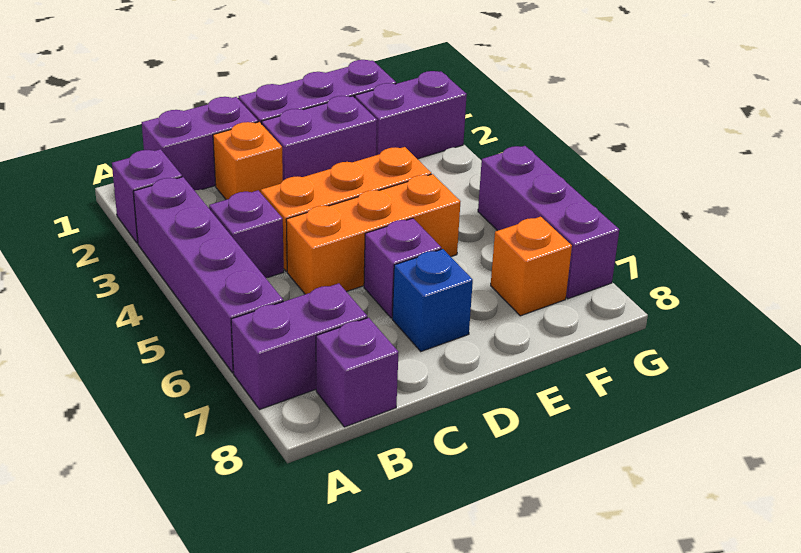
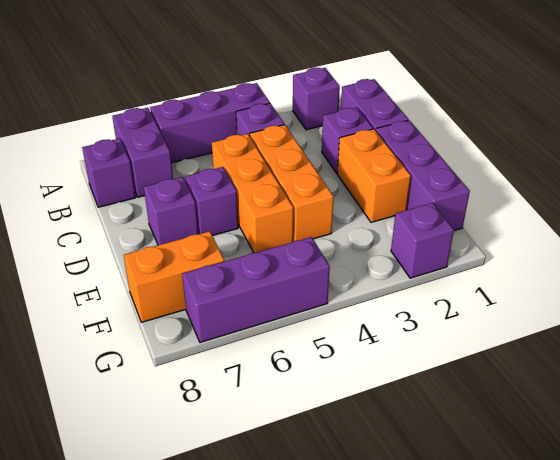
purple 1x4 brick [133,177,283,373] -> purple 1x3 brick [150,83,270,163]
orange 1x1 brick [213,122,283,200] -> purple 1x1 brick [322,107,373,173]
purple 1x2 brick [262,96,377,180] -> orange 1x2 brick [337,129,411,222]
blue 1x1 brick [392,249,473,351] -> purple 1x1 brick [144,177,198,245]
purple 1x2 brick [355,71,467,159] -> purple 1x1 brick [391,203,454,278]
orange 1x1 brick [491,217,572,316] -> orange 1x2 brick [124,231,224,322]

